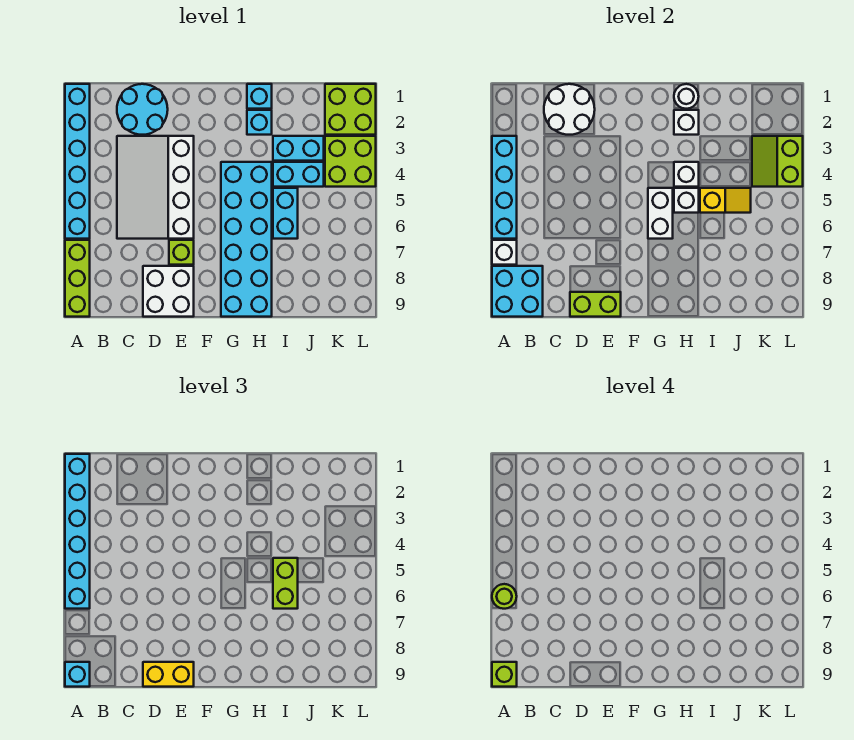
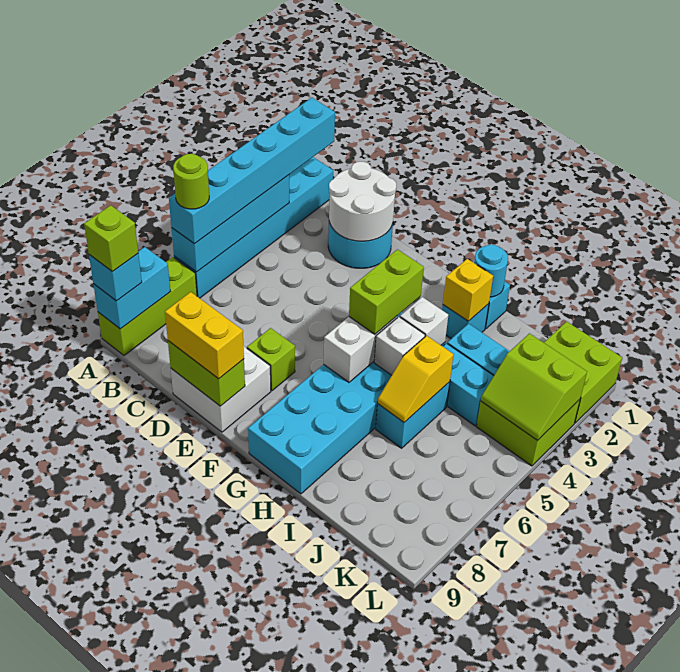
white 1x1 brick [492,240,517,265] -> none
cyan 2x2 brick [492,266,543,317] -> cyan 1x2 brick [93,247,170,329]
white 3x4 slope [117,136,194,239] -> none
white 1x1 round brick [674,84,699,109] -> cyan 1x1 round brick [474,245,508,297]
white 1x1 brick [674,110,699,135] -> yellow 1x1 brick [443,259,493,321]
yellow 1x2 slope [700,188,751,213] -> yellow 1x2 slope turned to [378,336,454,422]
lime 1x2 brick [273,558,298,609] -> lime 1x2 brick moved to [349,249,424,334]
lime 2x2 slope [752,136,803,187] -> lime 2x2 slope turned to [481,333,587,441]

